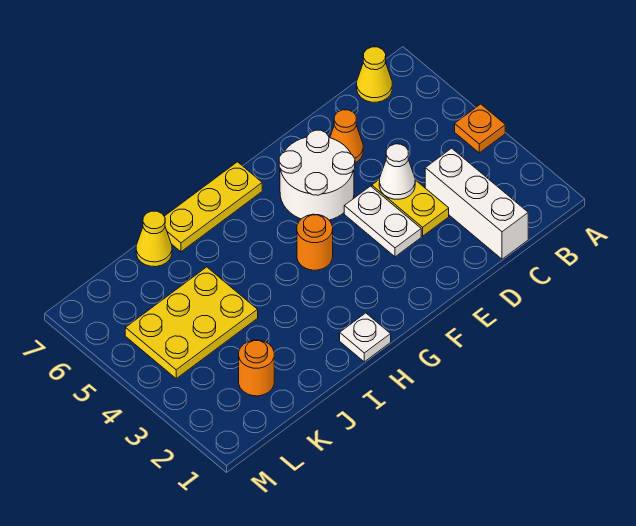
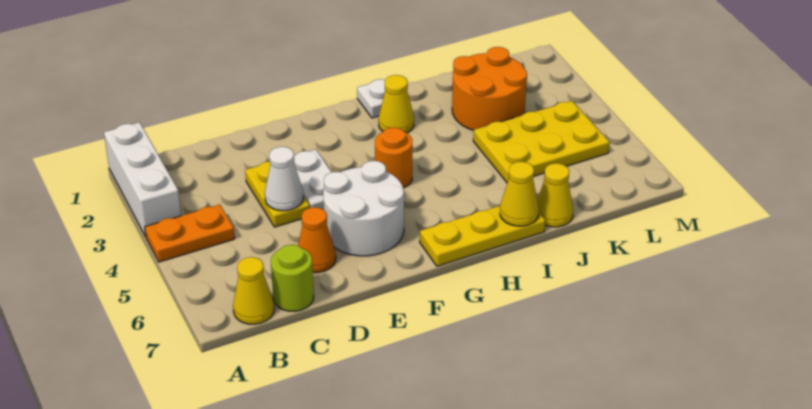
orange 1x1 plate [455,104,505,153] -> orange 1x2 plate [145,205,235,262]
white 1x3 brick [425,148,528,259] -> white 1x3 brick moved to [104,122,181,237]
none -> lime 1x1 round brick [271,245,314,311]
none -> yellow 1x1 cone [378,75,414,133]
none -> yellow 1x1 cone [500,162,539,226]
orange 1x1 round brick [239,340,274,396] -> orange 2x2 round brick [452,47,527,130]

